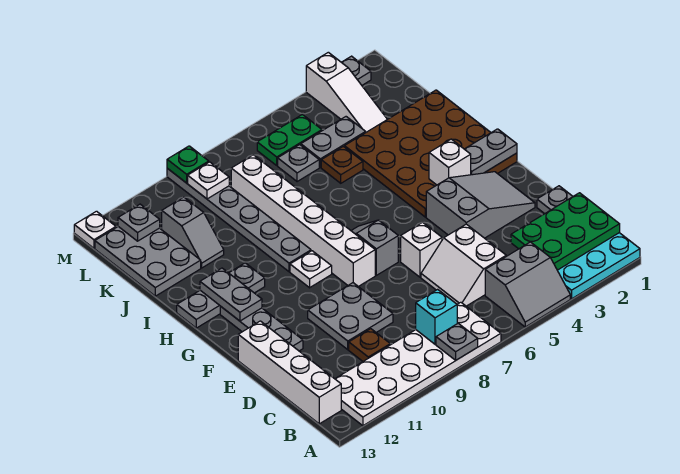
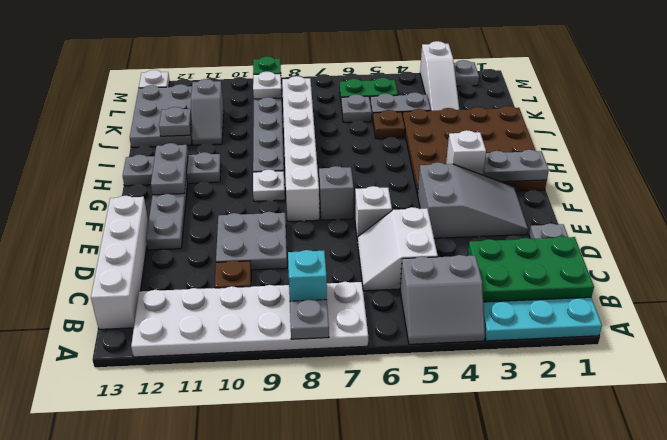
grey 1x1 plate [118,204,160,241] -> grey 1x1 plate moved to [159,107,192,136]

